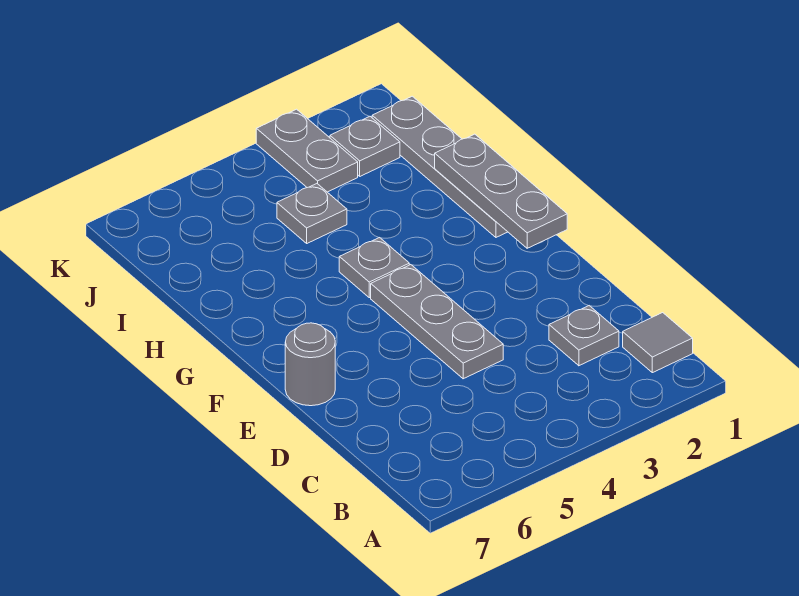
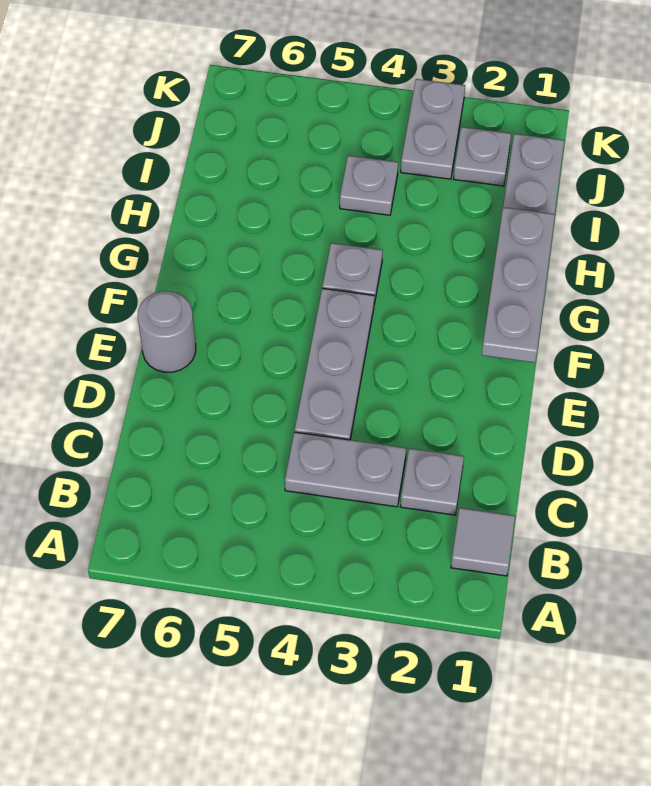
none -> grey 1x2 plate [285,432,406,507]

